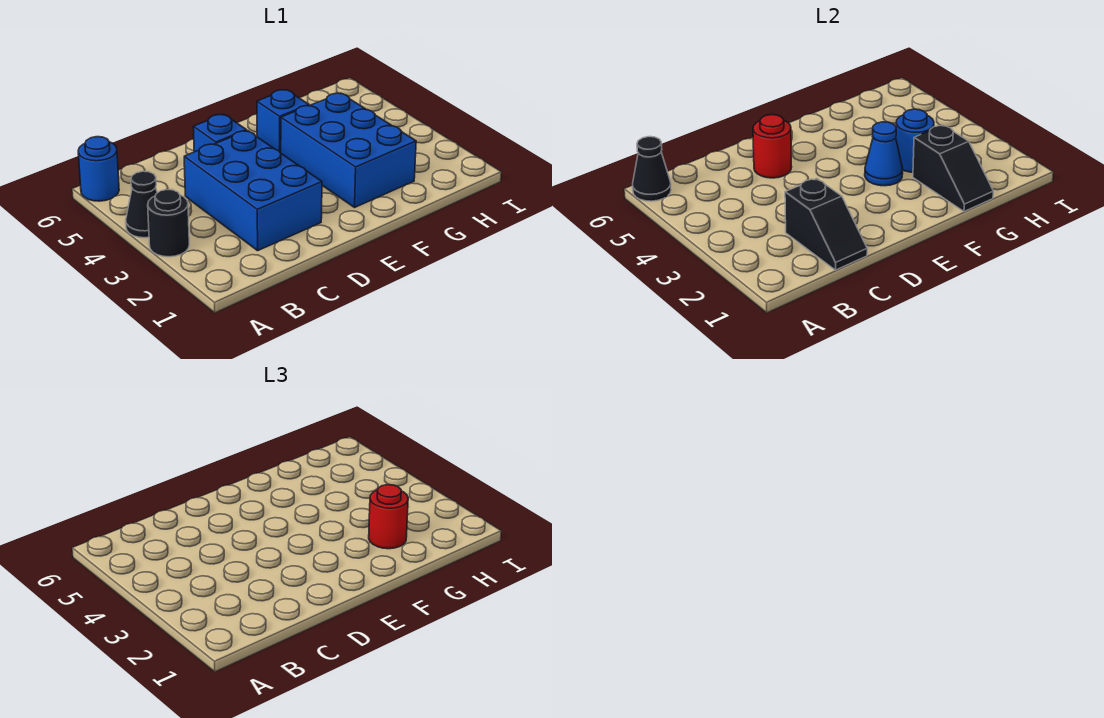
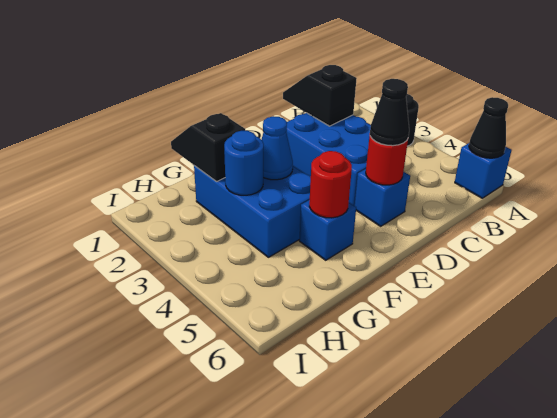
black 1x1 cone [126,171,157,238] -> black 1x1 cone moved to [370,79,409,146]
blue 1x1 round brick [78,137,119,201] -> blue 1x1 brick [455,143,512,198]
red 1x1 round brick [369,485,408,549] -> red 1x1 round brick moved to [309,151,352,218]

